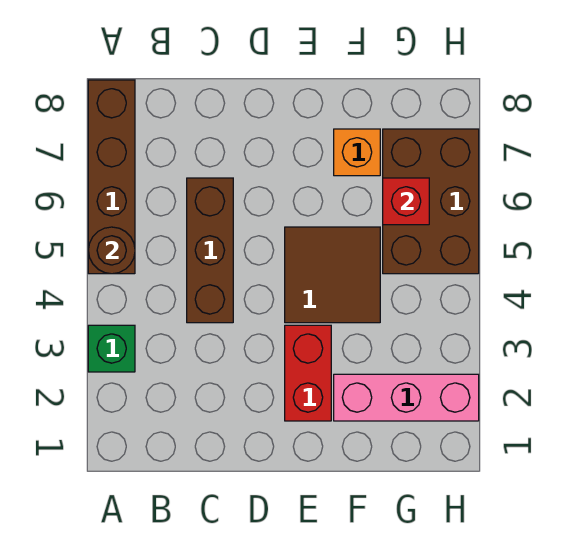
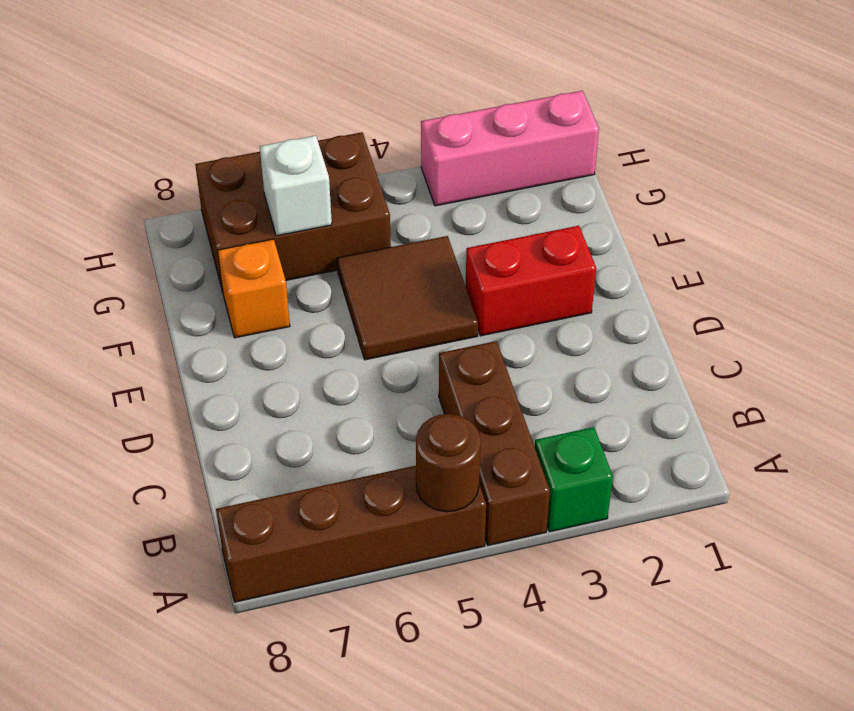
brown 1x3 brick [187,178,233,323] -> brown 1x3 brick turned to [439,341,550,545]
pink 1x3 brick [334,374,479,421] -> pink 1x3 brick turned to [421,91,599,206]
red 1x1 brick [383,178,429,225] -> white 1x1 brick [260,136,332,236]

